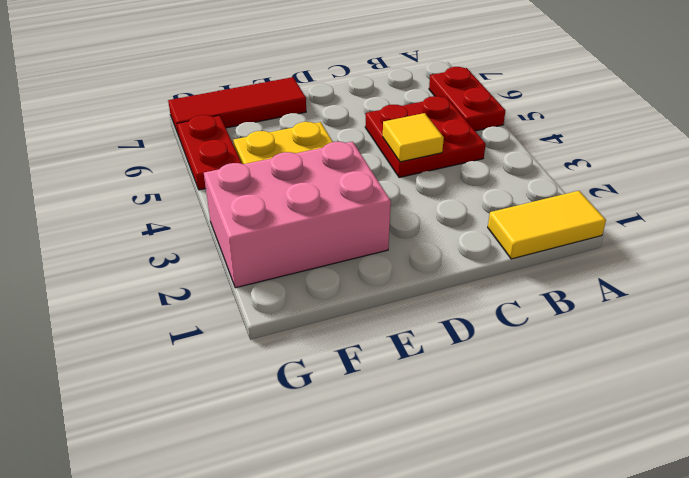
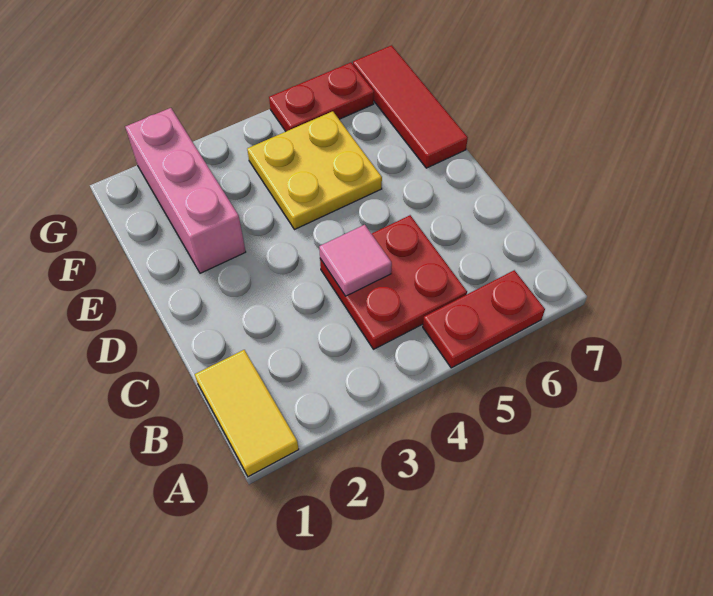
yellow 1x1 tile [383,113,444,162] -> pink 1x1 tile [319,225,392,296]
pink 2x3 brick [204,142,391,288] -> pink 1x3 brick [125,108,246,273]

